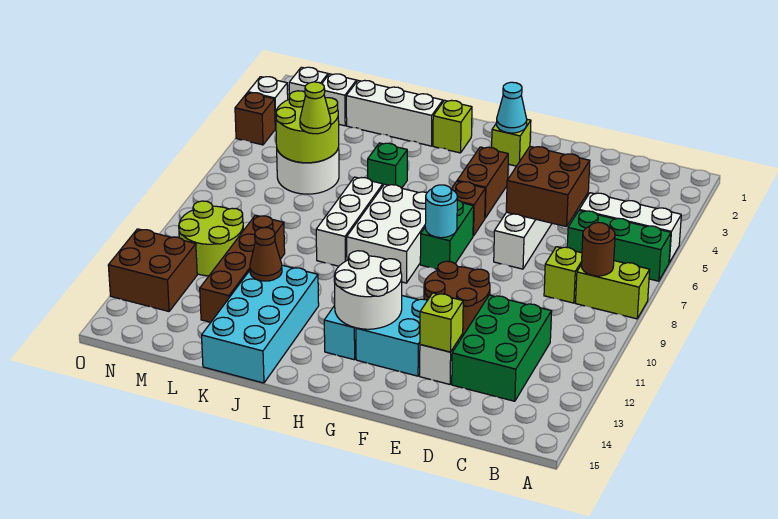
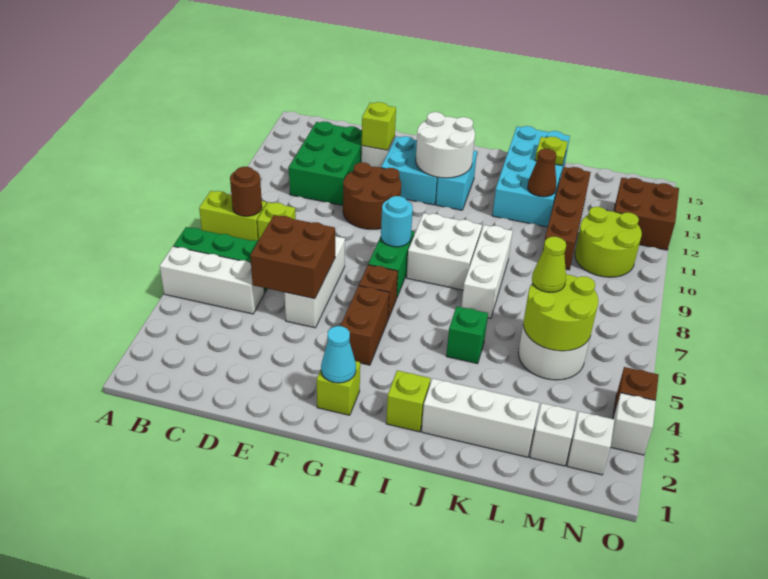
white 2x3 brick [347,184,427,283] -> white 2x2 brick [407,213,482,290]
none -> lime 1x1 plate [535,137,568,165]

